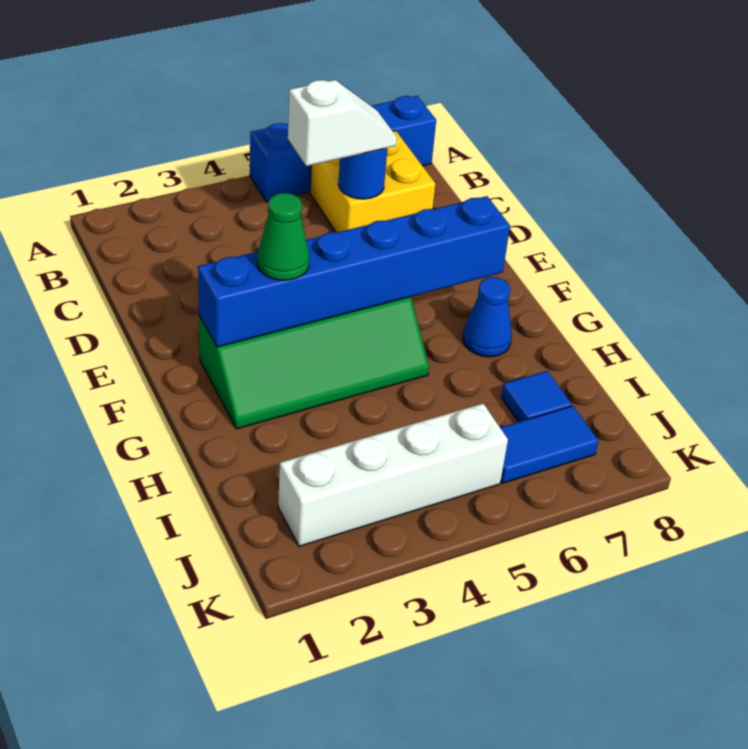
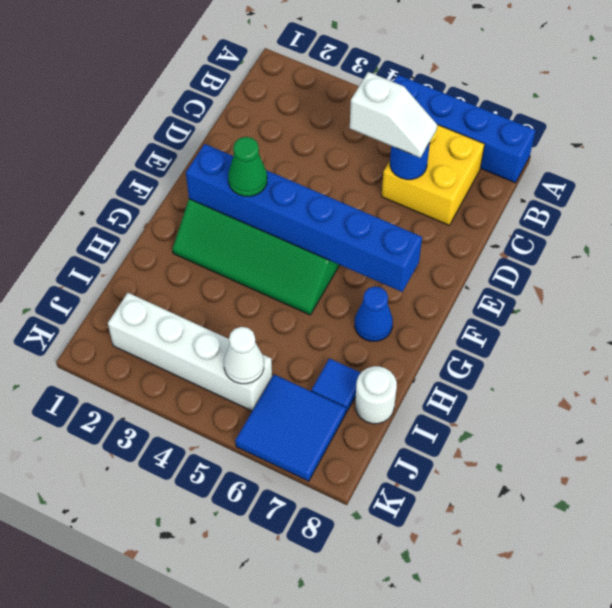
none -> white 1x1 round brick [355,366,397,424]
none -> white 1x1 cone [224,327,264,384]
blue 1x2 tile [500,406,598,483] -> blue 2x2 tile [235,375,346,481]

